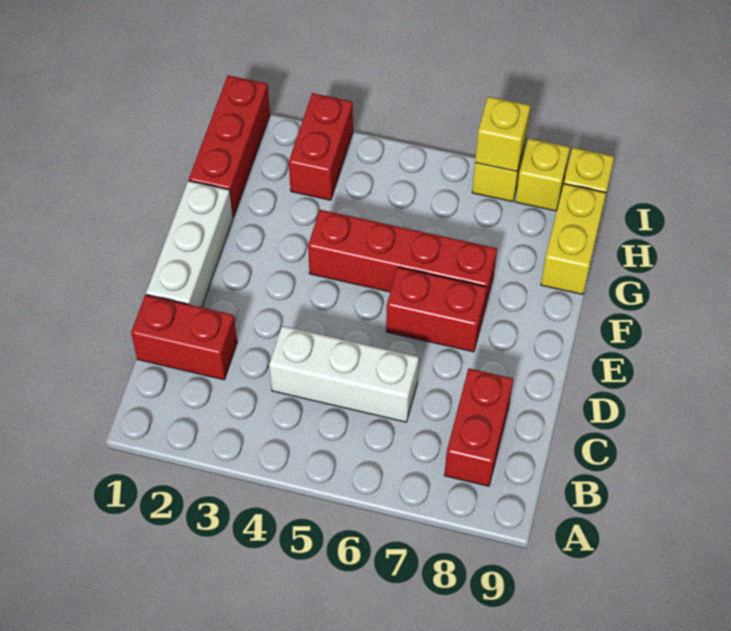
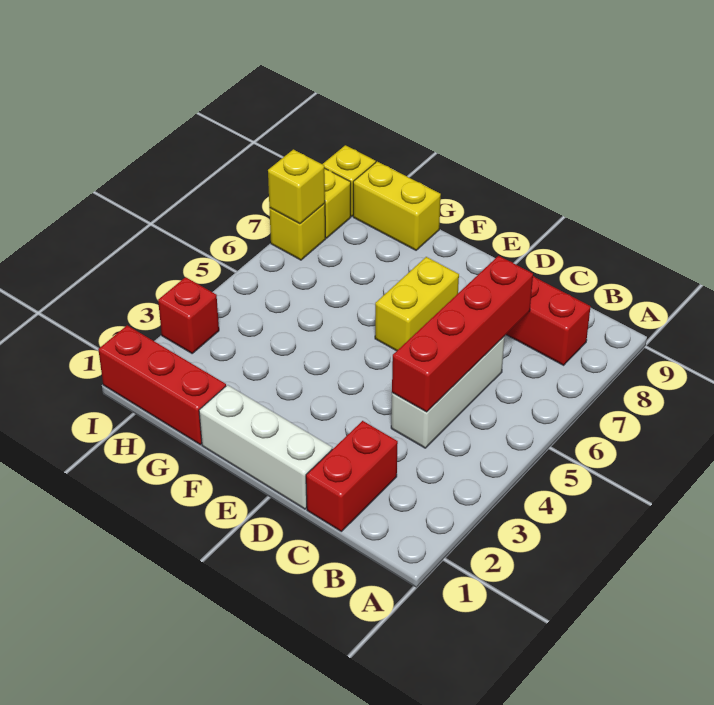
red 1x2 brick [386,267,487,352] -> yellow 1x2 brick [375,257,459,351]
red 1x4 brick [308,210,497,312] -> red 1x4 brick moved to [392,256,533,412]
red 1x2 brick [289,93,353,200] -> red 1x1 brick [158,277,219,353]

